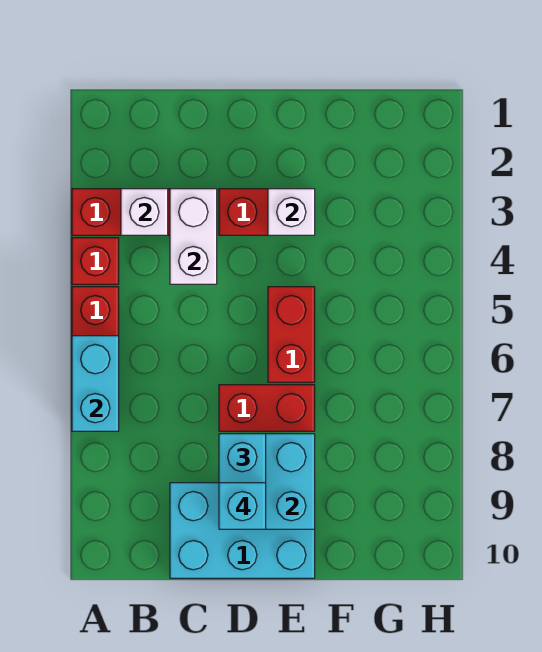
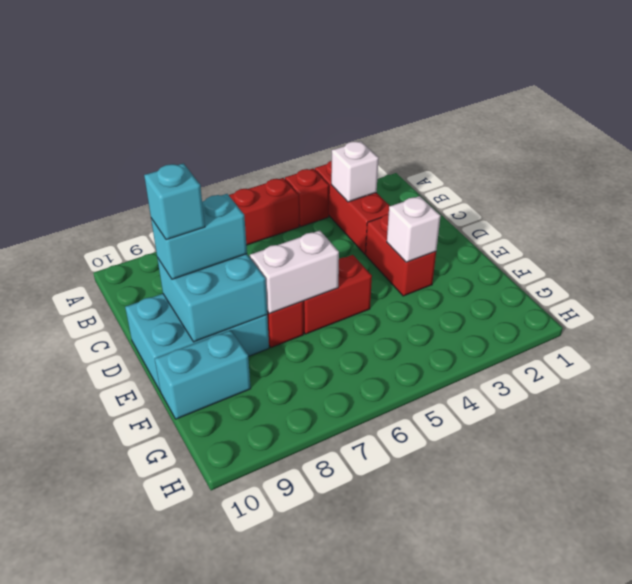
cyan 1x2 brick [72,336,119,431] -> cyan 1x2 brick moved to [155,330,251,419]
white 1x2 brick [170,189,217,284] -> white 1x2 brick moved to [250,231,339,314]
cyan 2x3 brick [170,483,315,578] -> cyan 2x3 brick turned to [125,294,269,390]

